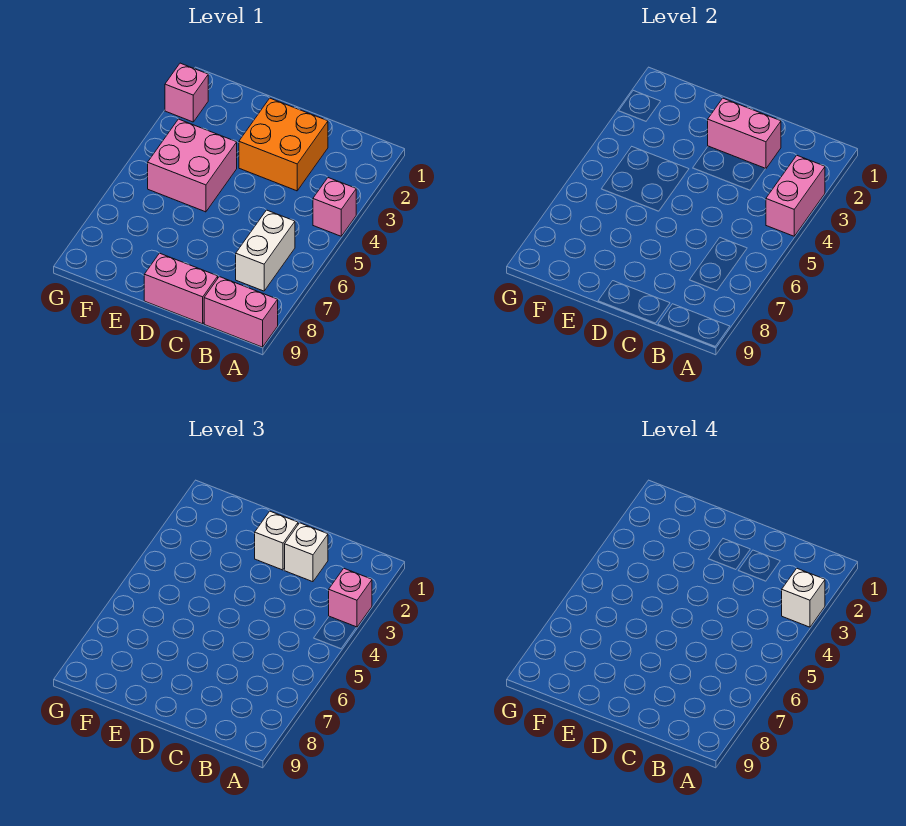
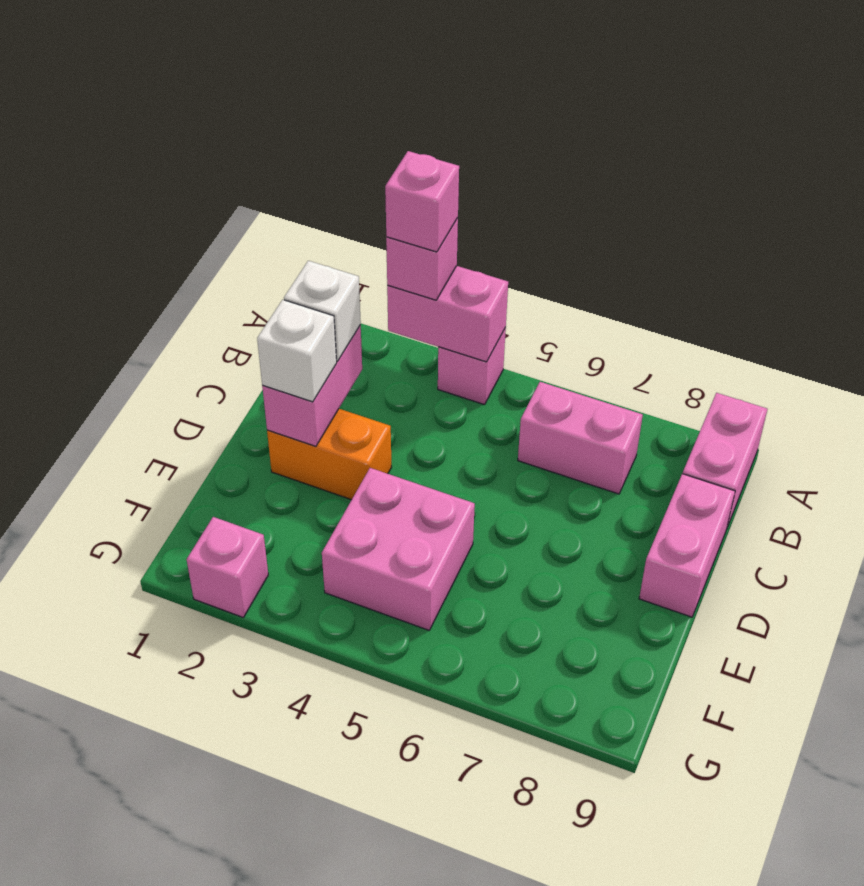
white 1x1 brick [782,568,825,627] -> pink 1x1 brick [385,151,459,252]
white 1x2 brick [236,210,295,291] -> pink 1x2 brick [518,382,643,494]
orange 2x2 brick [239,98,328,191] -> orange 1x2 brick [267,409,391,500]

